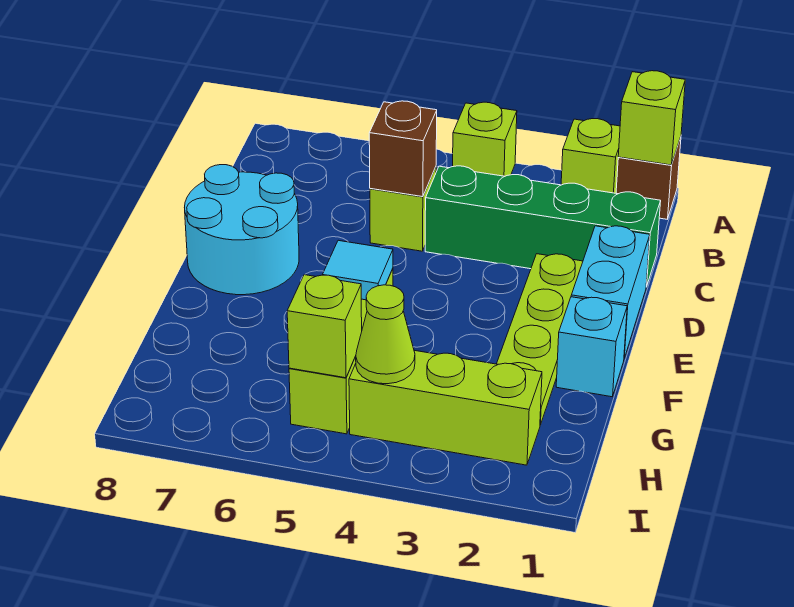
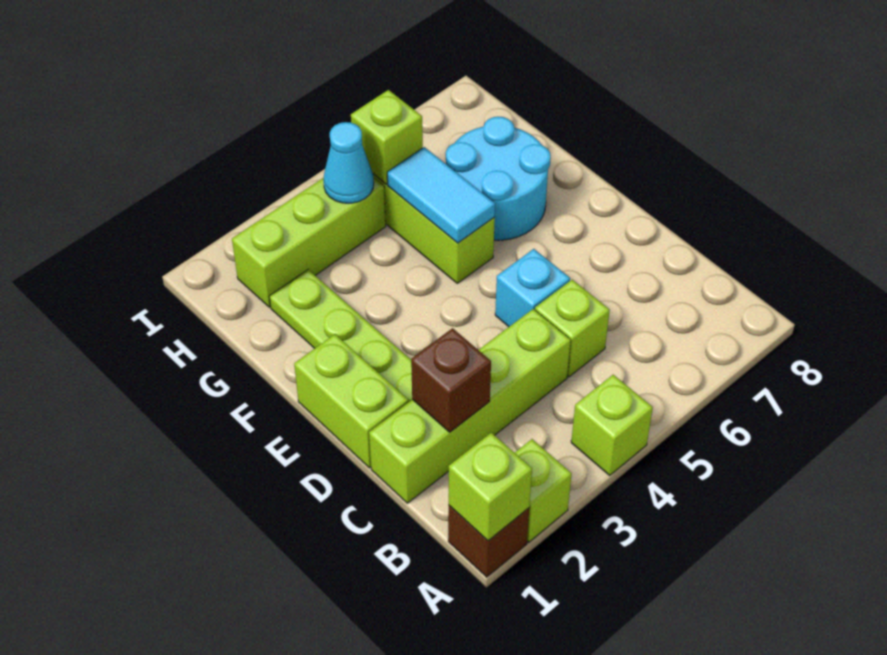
green 1x4 brick [425,166,661,287] -> lime 1x4 brick [369,309,571,503]
brown 1x1 brick [369,101,437,197] -> brown 1x1 brick moved to [411,328,491,432]
cyan 1x2 brick [571,226,650,358] -> lime 1x2 brick [294,334,408,468]
cyan 2x2 round brick [184,165,299,295] -> cyan 2x2 round brick moved to [446,117,551,240]
cyan 1x1 brick [556,297,627,397] -> cyan 1x1 brick moved to [495,249,570,327]
cyan 1x1 tile [323,240,393,300] -> cyan 1x2 tile [387,147,495,243]
lime 1x1 cone [356,285,415,384] -> cyan 1x1 cone [323,122,374,203]

